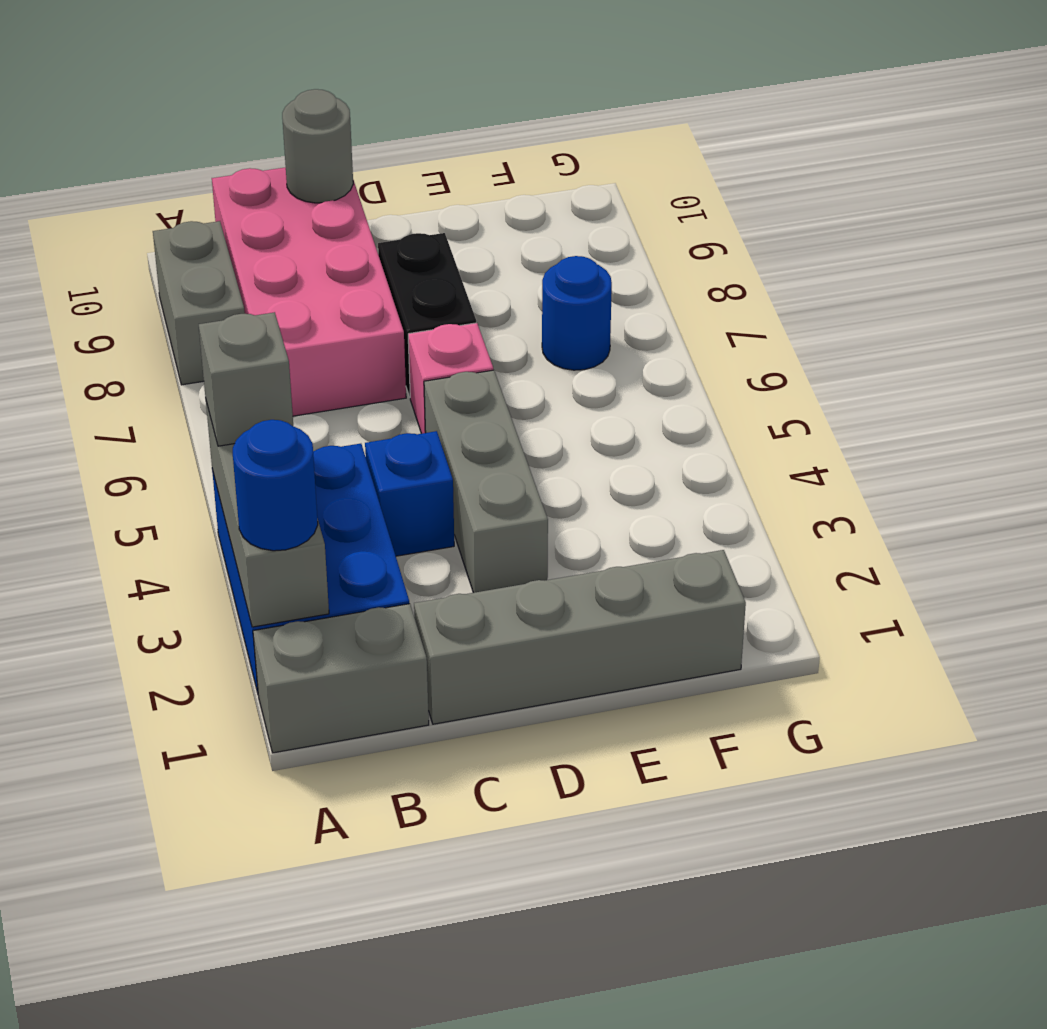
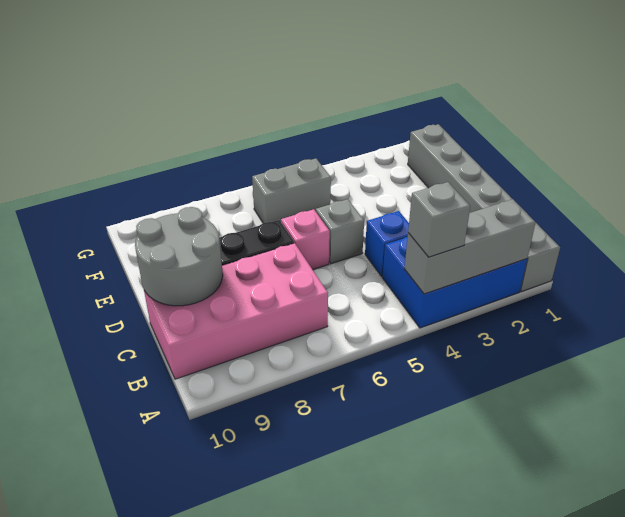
blue 1x1 round brick [233,420,318,551] -> none
grey 1x2 brick [153,221,245,385] -> grey 1x2 brick moved to [252,159,331,223]
grey 1x1 round brick [282,89,353,203] -> grey 2x2 round brick [135,207,223,306]
grey 1x3 brick [424,370,548,593] -> grey 1x1 brick [316,199,364,264]
blue 1x1 round brick [542,256,612,370] -> none

